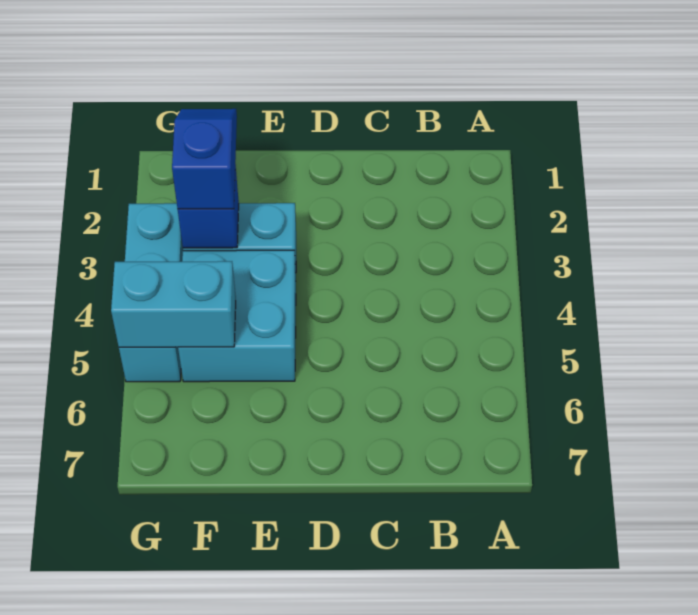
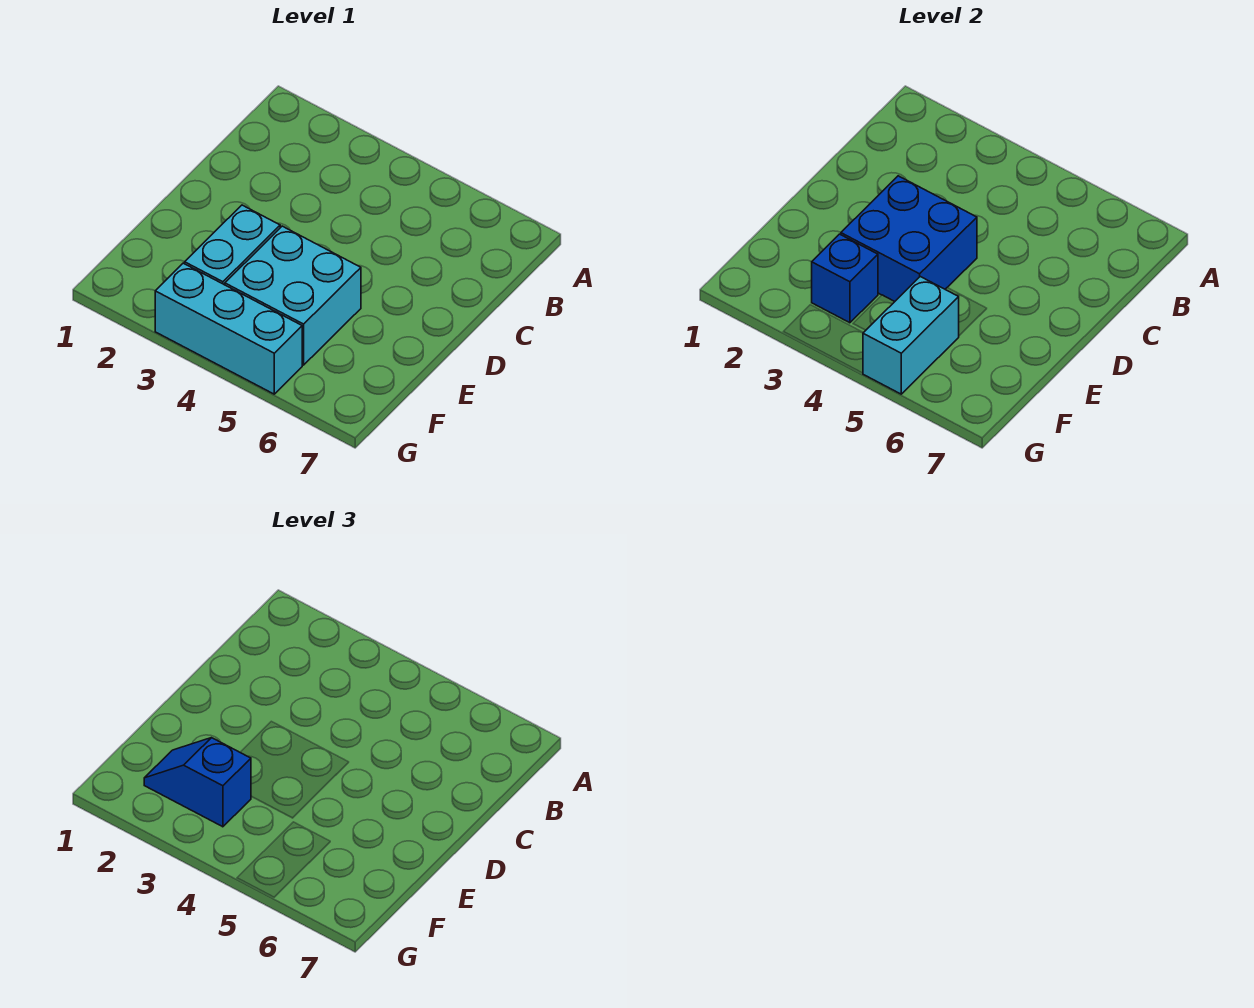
none -> blue 2x2 brick [841,176,977,301]

